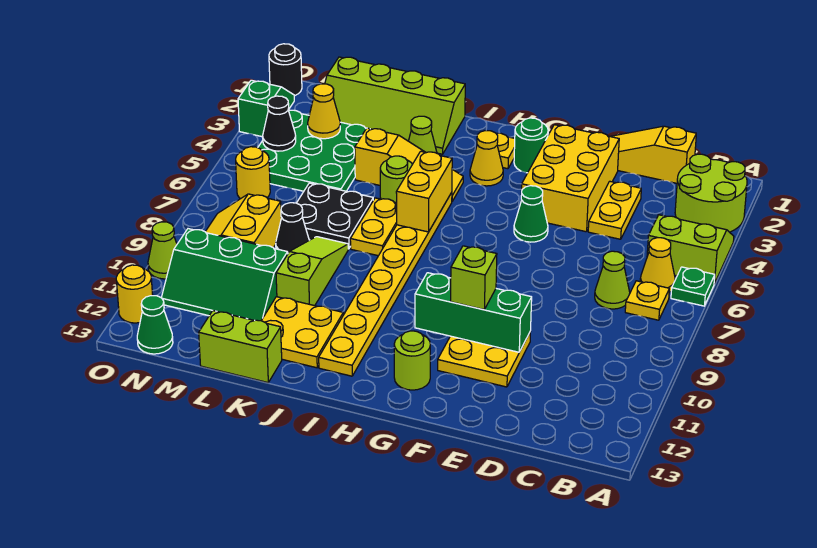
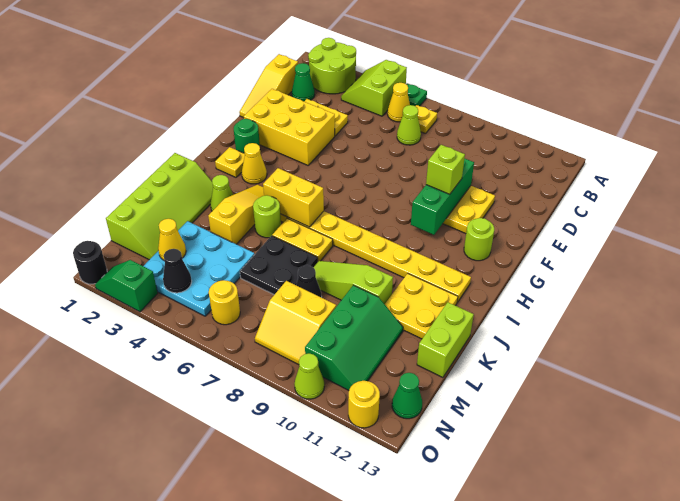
green 1x1 cone [514,186,548,242] -> green 1x1 cone moved to [292,63,315,101]
green 3x3 plate [258,110,366,191] -> cyan 3x3 plate [144,221,255,316]

